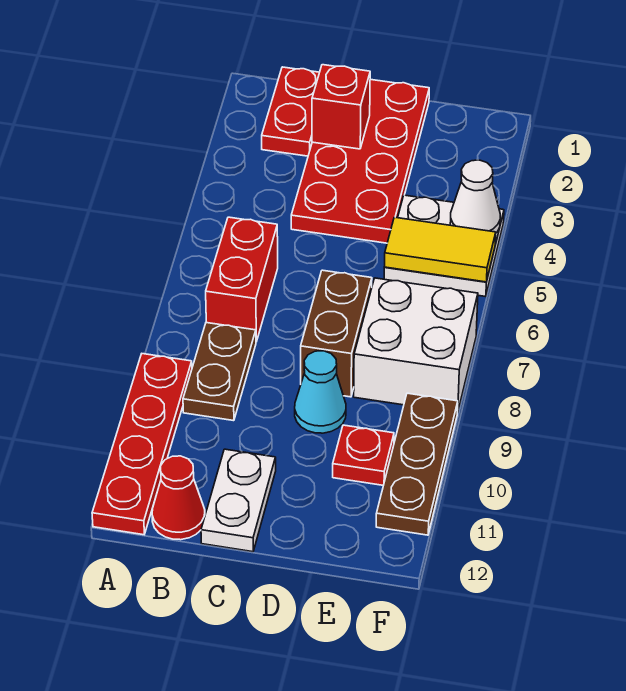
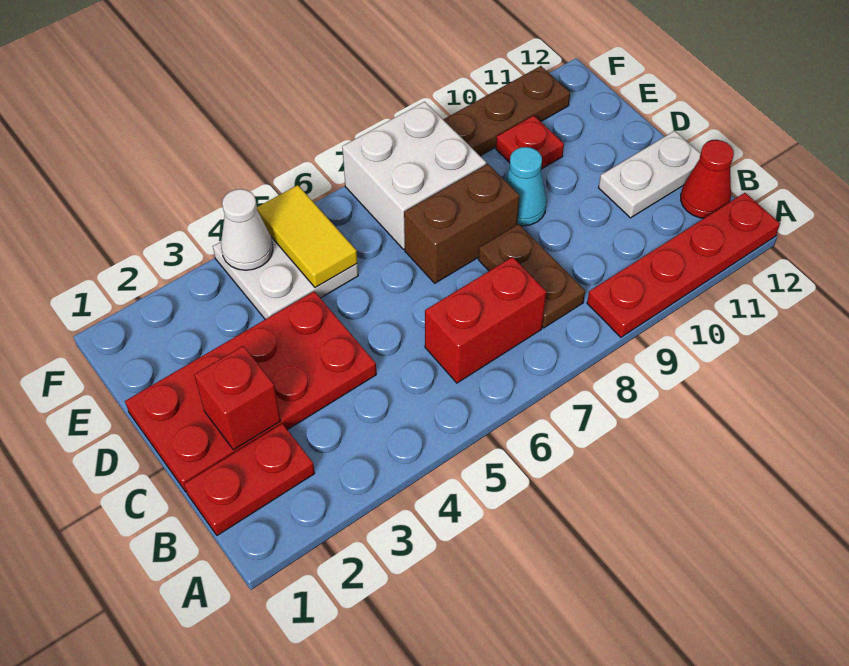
brown 1x2 plate [183,323,256,421] -> brown 1x2 plate turned to [478,224,585,328]

